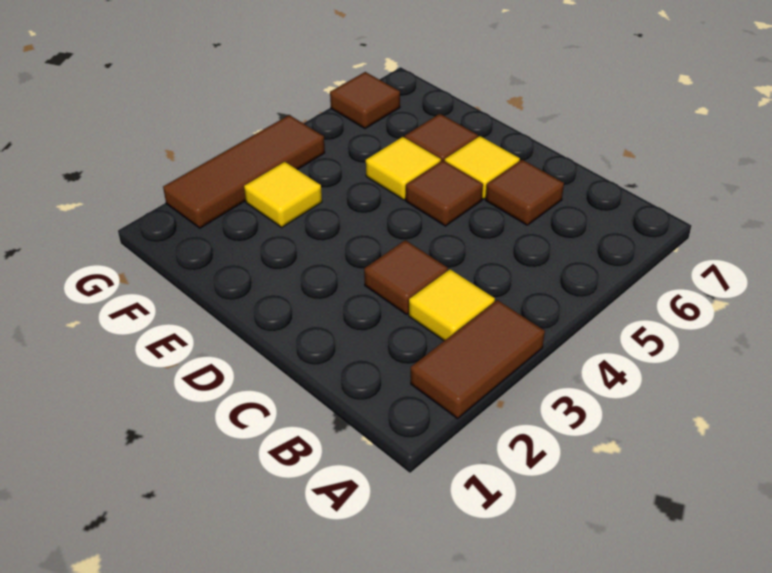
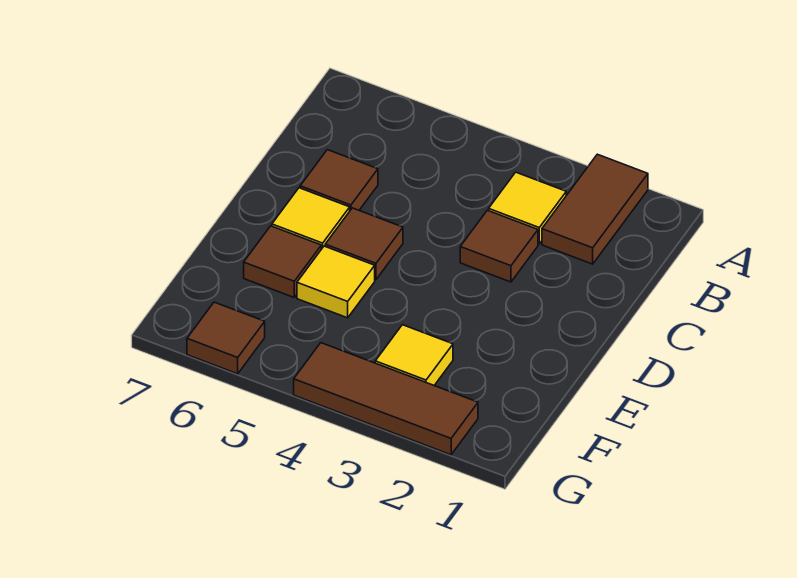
brown 1x2 tile [411,300,545,418] -> brown 1x2 tile turned to [542,154,648,264]

